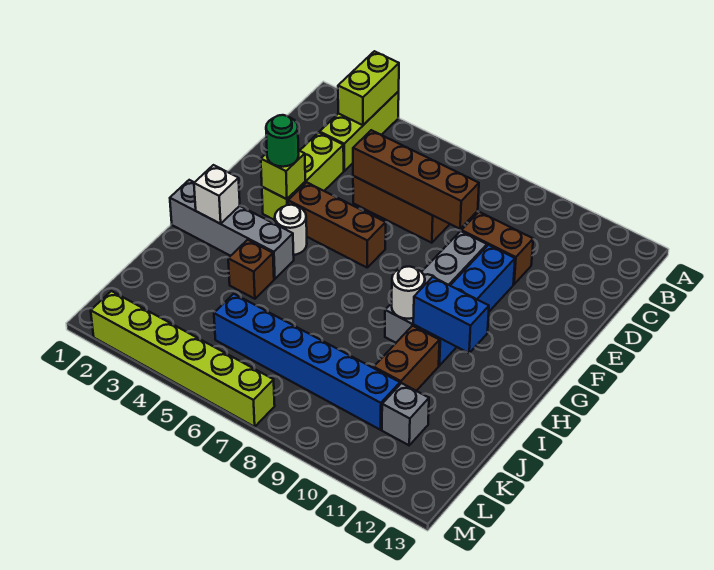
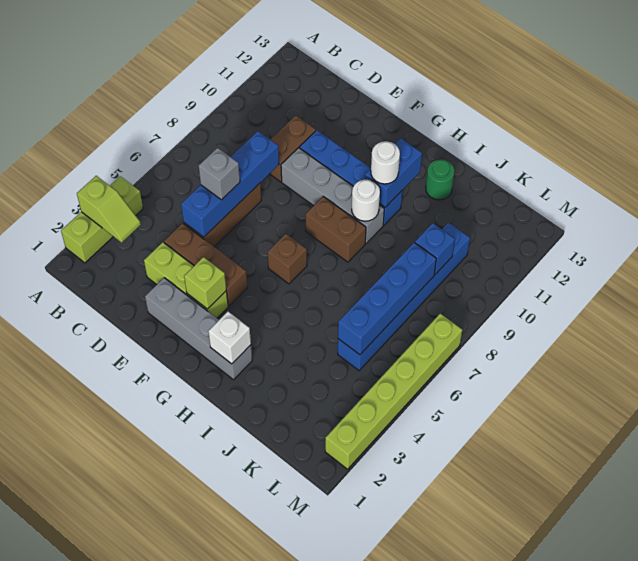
lime 1x3 brick [320,91,399,171] -> lime 1x3 brick turned to [61,176,143,263]
lime 1x2 brick [338,51,399,125] -> lime 1x2 slope [77,176,141,243]
brown 1x4 brick [353,130,479,229] -> blue 1x4 brick [181,131,279,237]
green 1x1 round brick [266,115,299,167] -> green 1x1 round brick moved to [426,159,454,200]
brown 1x3 brick [288,182,386,267] -> brown 1x3 brick turned to [164,223,248,306]
white 1x1 round brick [275,205,307,255] -> white 1x1 round brick moved to [371,141,400,184]
grey 1x4 brick [170,180,294,279] -> grey 1x4 brick turned to [145,278,252,380]
brown 1x1 brick [228,240,274,299] -> brown 1x1 brick moved to [268,234,307,284]
brown 1x2 brick [374,326,440,391] -> brown 1x2 brick moved to [305,197,366,262]
none -> blue 1x4 brick [338,243,436,355]
none -> blue 1x1 brick [415,223,455,275]
grey 1x1 brick [382,383,429,445] -> grey 1x1 brick moved to [199,148,240,200]

